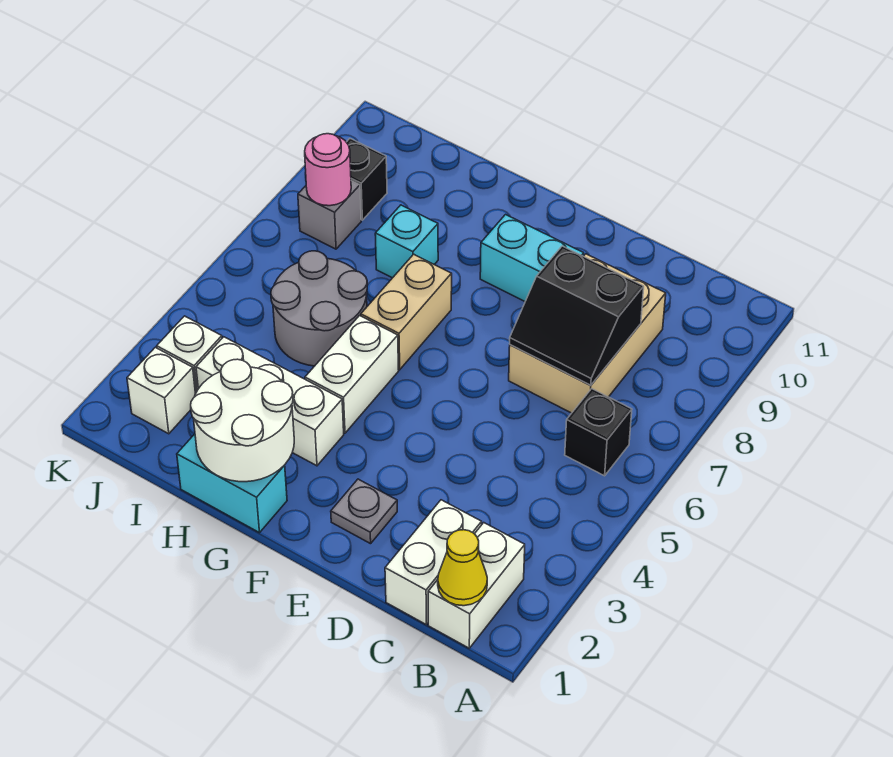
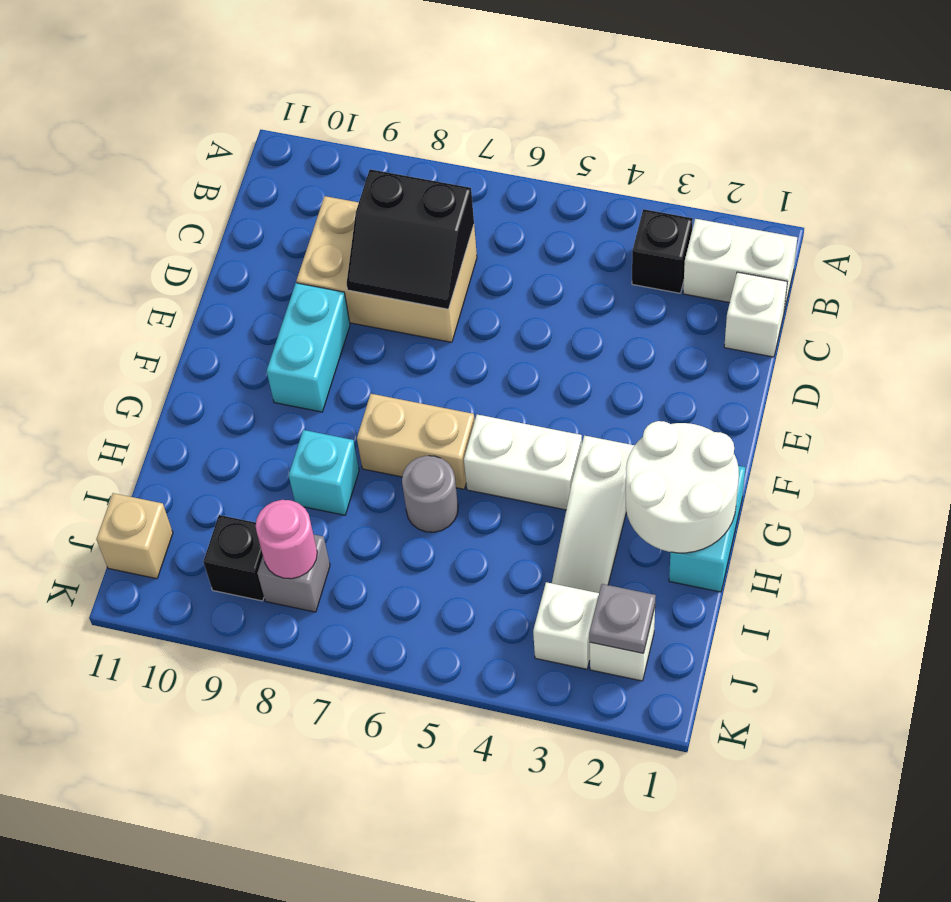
yellow 1x1 cone [438,530,487,606] -> none
black 1x1 brick [565,389,632,476] -> black 1x1 brick moved to [632,209,693,293]
white 1x2 brick [385,500,482,624] -> white 1x1 brick [724,272,787,357]
black 2x2 slope [510,246,644,386] -> black 2x2 slope turned to [347,169,474,309]
grey 1x1 plate [331,479,397,544] -> grey 1x1 plate moved to [589,584,656,653]
white 1x3 brick [196,337,344,466] -> white 1x3 slope [552,436,635,593]
grey 2x2 round brick [271,251,367,366] -> grey 1x1 round brick [402,456,458,532]
none -> tan 1x1 brick [96,493,173,579]

